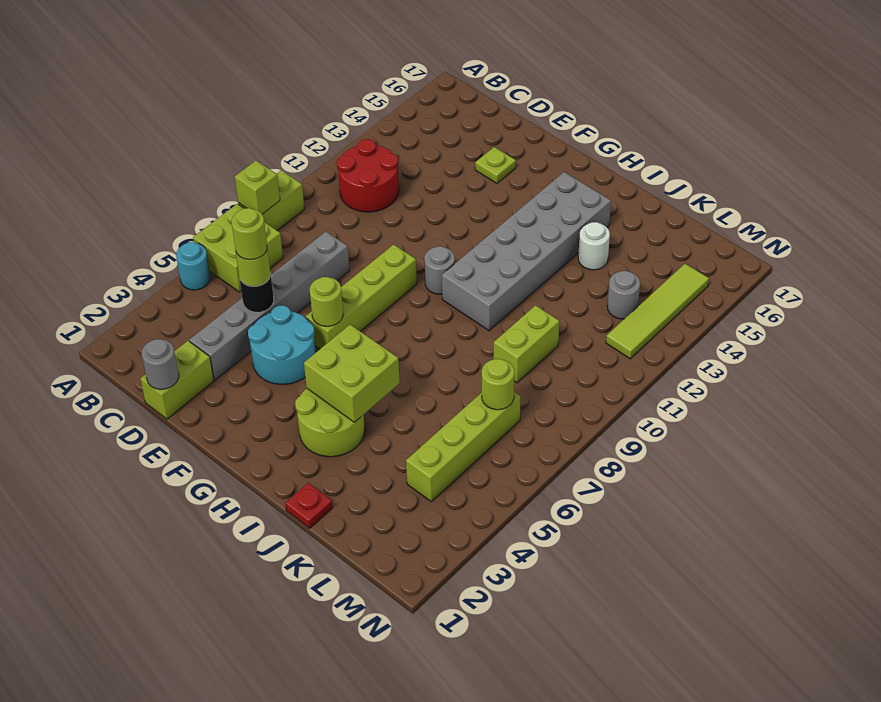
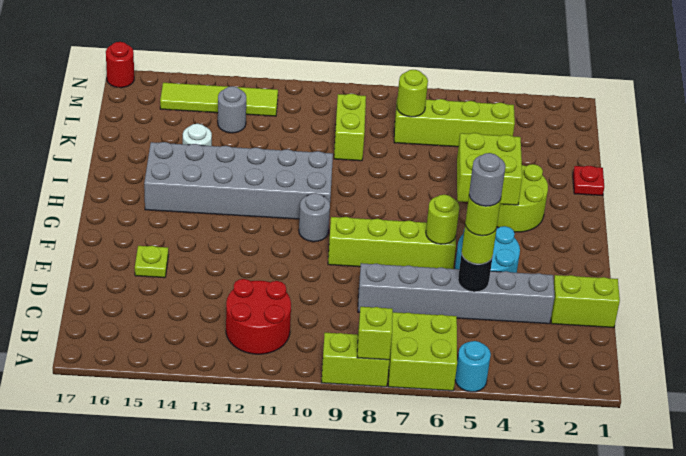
grey 1x1 round brick [142,339,179,389] -> grey 1x1 round brick moved to [469,153,506,206]
lime 1x2 brick [494,305,559,383] -> lime 1x2 brick turned to [334,94,366,161]
none -> red 1x1 round brick [106,42,134,88]

